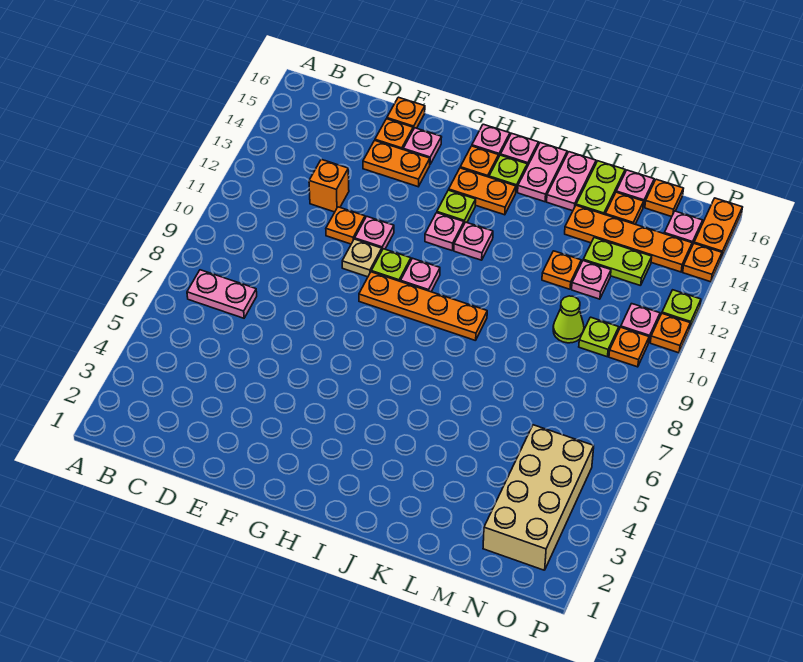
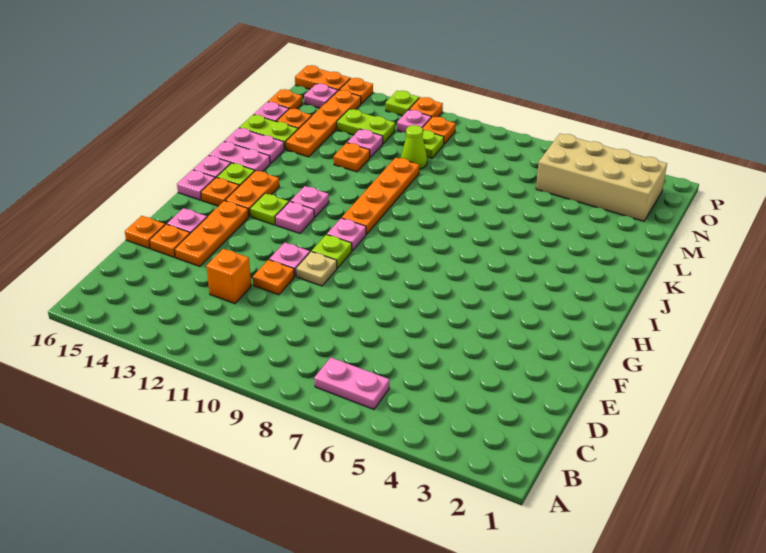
pink 1x2 plate [187,270,257,318] -> pink 1x2 plate turned to [314,358,389,409]
orange 1x2 plate [363,140,430,187] -> orange 1x3 plate [175,201,249,267]
orange 1x4 plate [359,272,487,341] -> orange 1x4 plate moved to [342,158,419,234]
lime 1x2 plate [583,238,652,286] -> lime 1x2 plate turned to [337,109,395,144]

